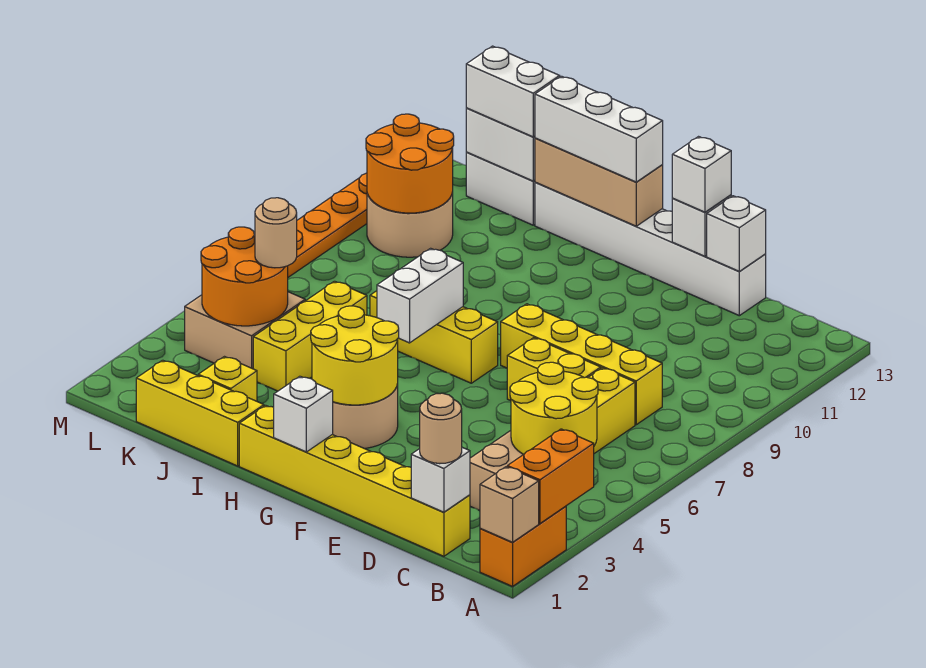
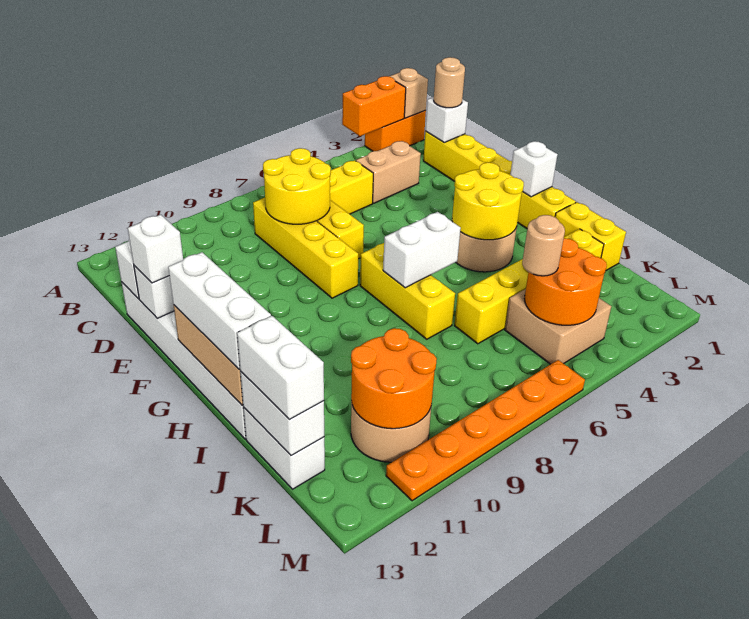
yellow 2x2 round brick [510,362,598,454] -> yellow 2x2 round brick moved to [263,148,331,224]
yellow 1x3 brick [136,360,264,466] -> yellow 1x2 brick [555,202,626,270]

